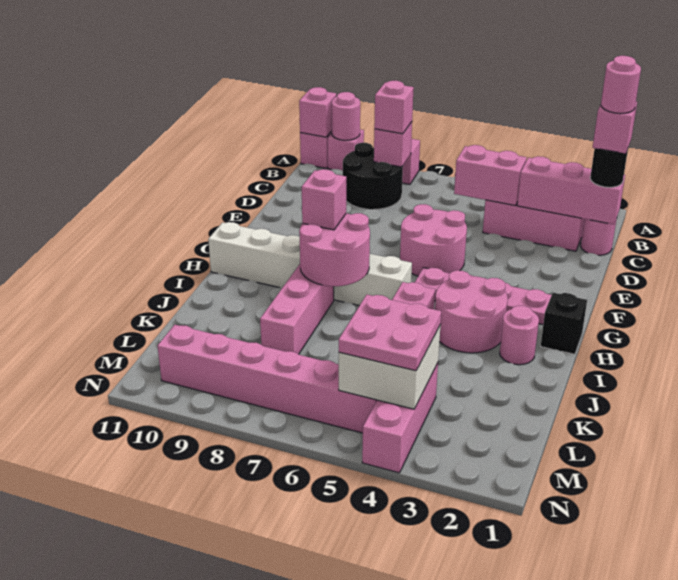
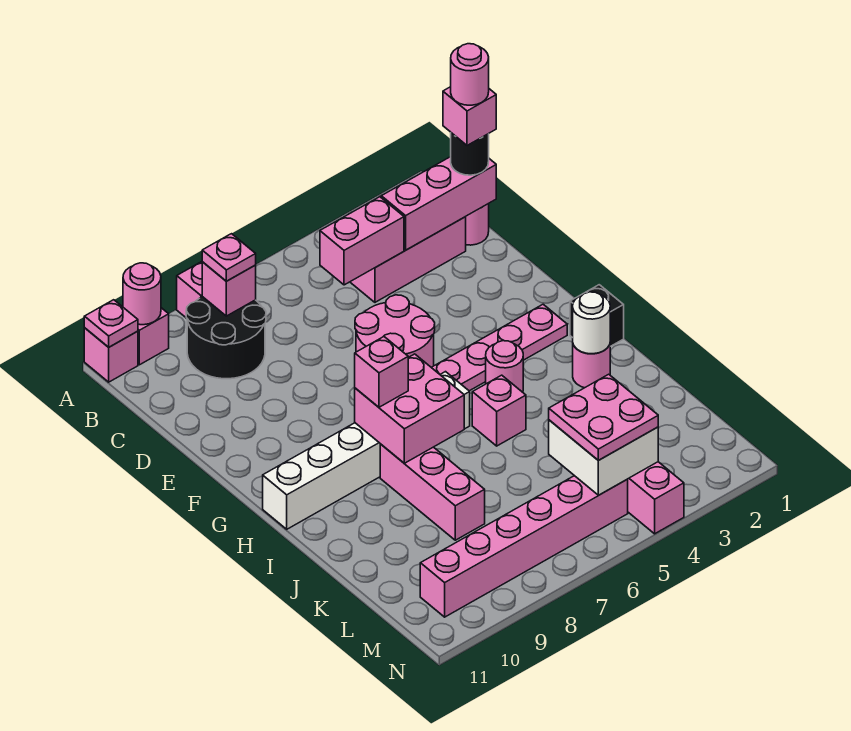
pink 1x1 brick [299,87,336,137] -> pink 1x1 plate [84,300,138,347]
pink 1x1 brick [374,81,414,134] -> pink 1x1 plate [202,234,256,281]
pink 2x2 round brick [435,270,508,353] -> pink 1x1 round brick [486,341,523,392]
pink 2x2 round brick [299,213,370,286] -> pink 2x2 brick [355,354,464,463]
none -> white 1x1 round brick [573,292,610,354]

